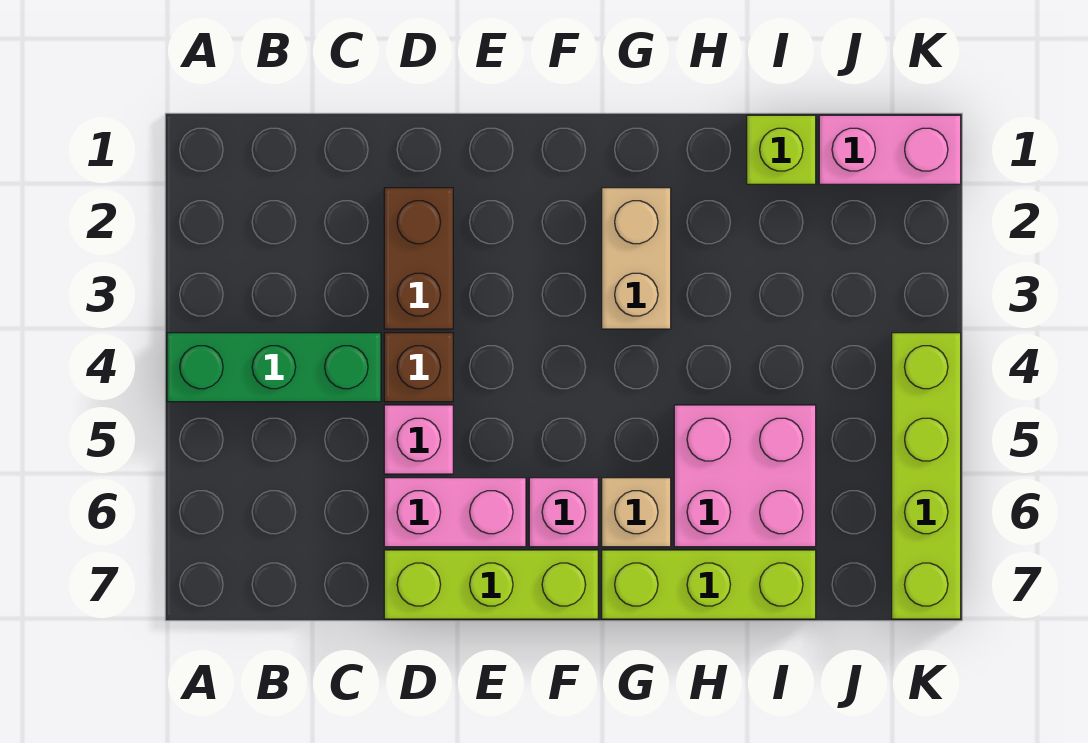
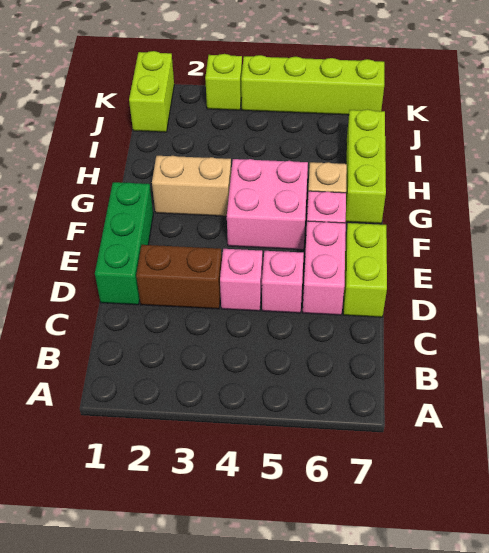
green 1x3 brick [167,333,381,402] -> green 1x3 brick moved to [95,182,153,305]
brown 1x1 brick [384,333,453,402] -> pink 1x1 brick [220,249,262,311]
lime 1x3 brick [384,550,598,619] -> lime 1x2 brick [343,223,387,317]
pink 2x2 brick [674,405,816,547] -> pink 2x2 brick moved to [227,159,308,250]
lime 1x1 brick [747,115,816,184] -> lime 1x1 brick moved to [205,54,242,110]
pink 1x2 brick [819,115,961,184] -> lime 1x2 brick [129,51,174,132]

